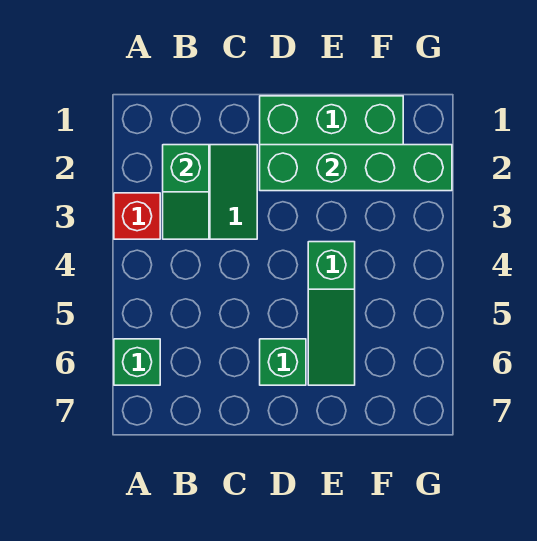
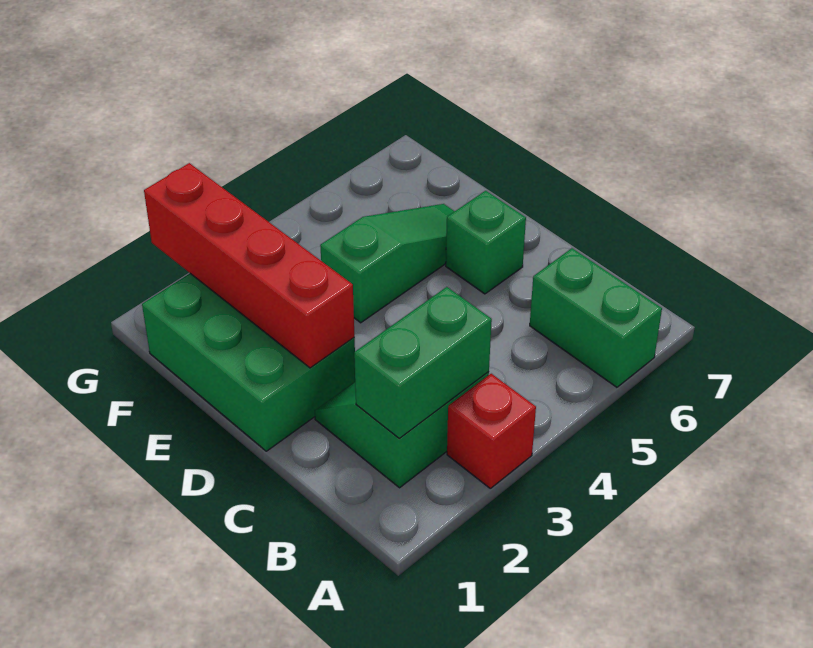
green 1x1 brick [114,339,160,385] -> green 1x2 brick [530,248,662,387]
green 1x2 slope [163,145,209,239] -> green 1x2 brick [354,287,492,439]
green 1x4 brick [260,145,452,191] -> red 1x4 brick [144,163,354,368]

